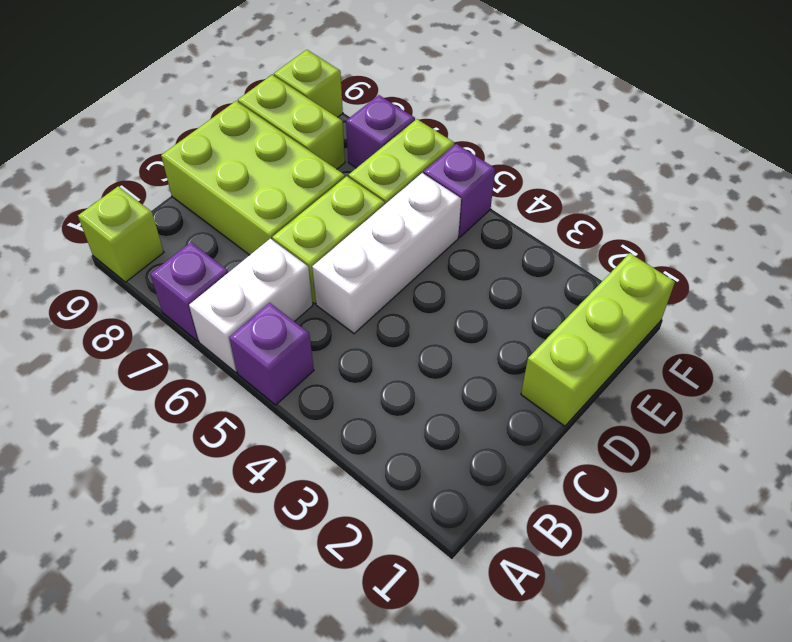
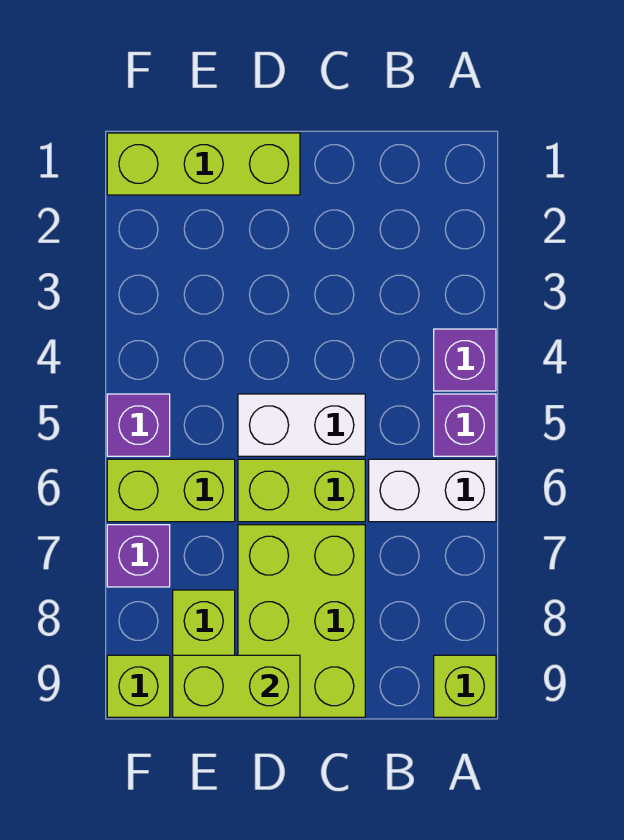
purple 1x1 brick [150,242,228,341] -> purple 1x1 brick moved to [434,329,496,391]
white 1x3 brick [312,173,461,334] -> white 1x2 brick [238,394,365,456]
none -> lime 1x2 brick [173,655,300,717]

